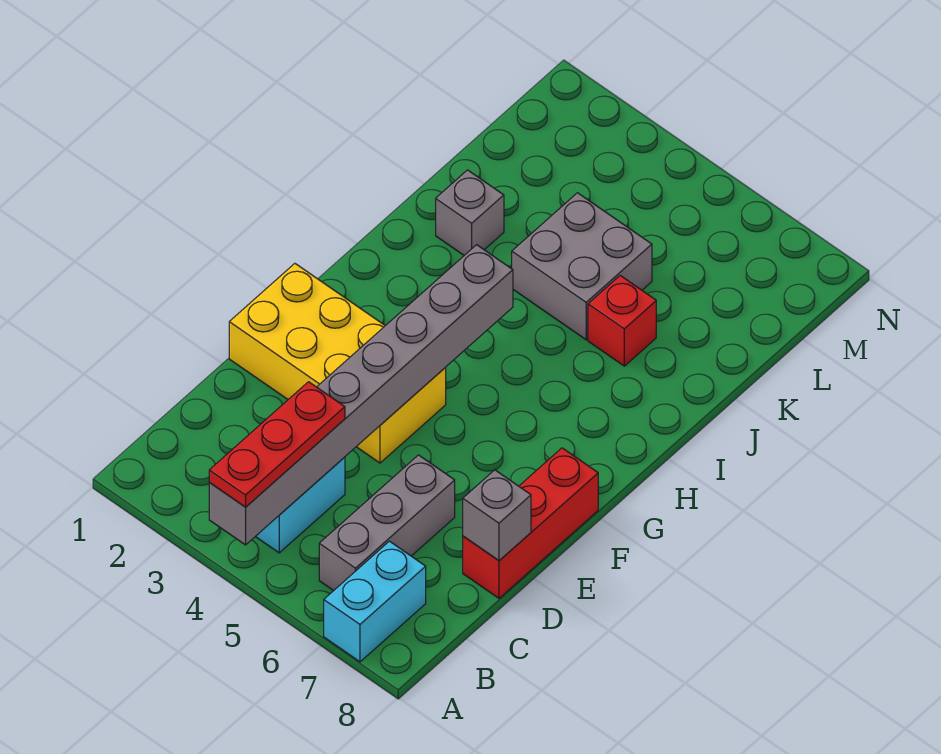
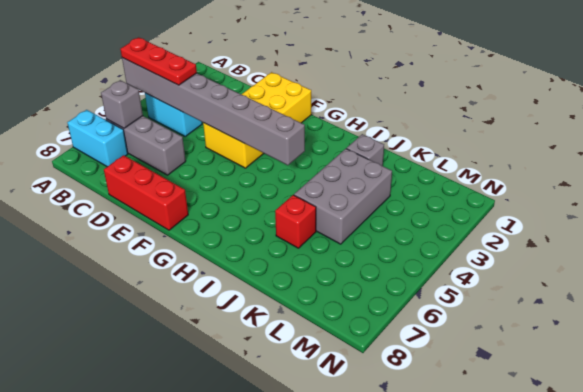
grey 1x1 brick [463,470,531,560] -> grey 1x1 brick moved to [101,80,143,128]
grey 2x2 brick [512,193,652,340] -> grey 2x3 brick [294,149,392,244]

